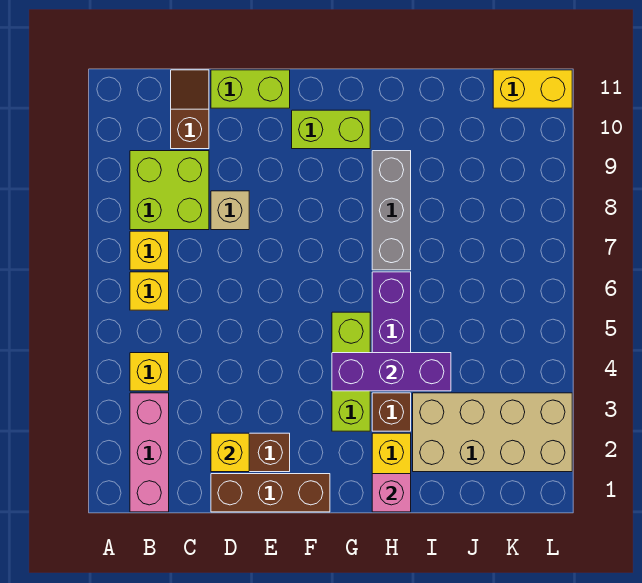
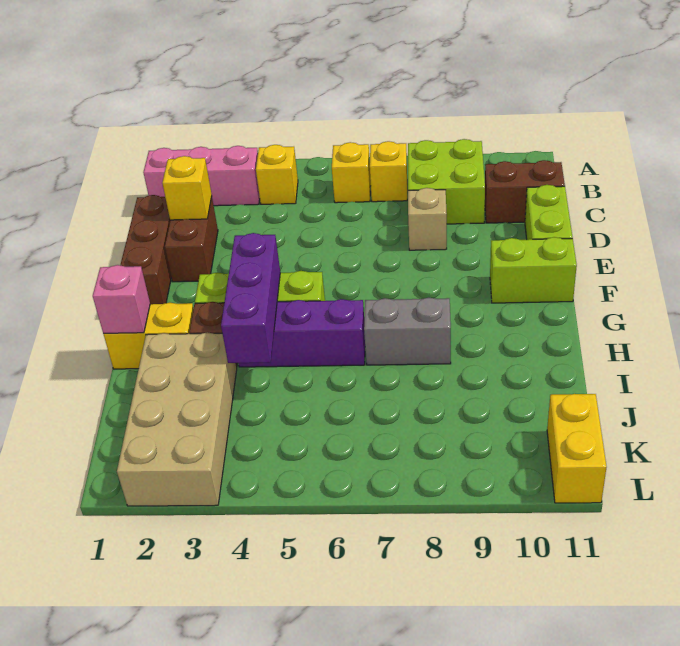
brown 1x2 slope [171,70,209,149] -> brown 1x2 brick [485,160,565,223]
lime 1x2 brick [292,110,370,149] -> lime 1x2 brick turned to [490,237,577,303]
grey 1x3 brick [372,151,411,270] -> grey 1x2 brick [364,298,451,365]

